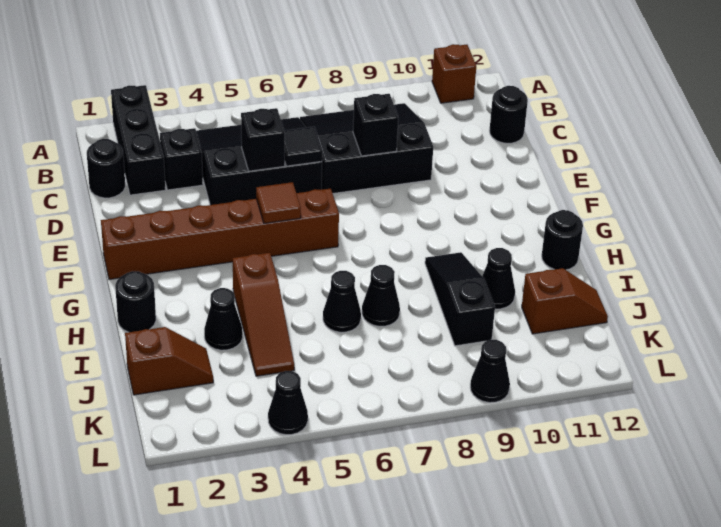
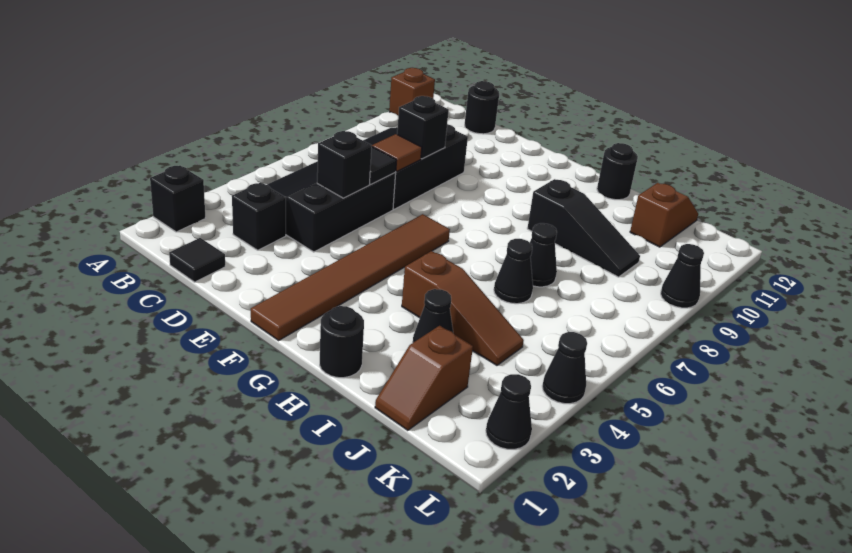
black 1x3 brick [111,85,166,195] -> black 1x1 brick [150,166,205,232]
black 1x1 round brick [87,139,125,198] -> black 1x1 tile [169,238,225,282]
brown 1x6 brick [101,189,339,279] -> brown 1x6 tile [251,214,450,340]
brown 1x1 tile [256,182,301,223] -> brown 1x1 tile moved to [372,134,422,172]
black 1x3 slope [425,252,495,346] -> black 1x3 slope turned to [527,179,640,277]
black 1x1 cone [482,248,515,309] -> black 1x1 cone moved to [486,374,532,449]
brown 1x2 slope [125,327,213,395] -> brown 1x2 slope turned to [375,326,473,430]

